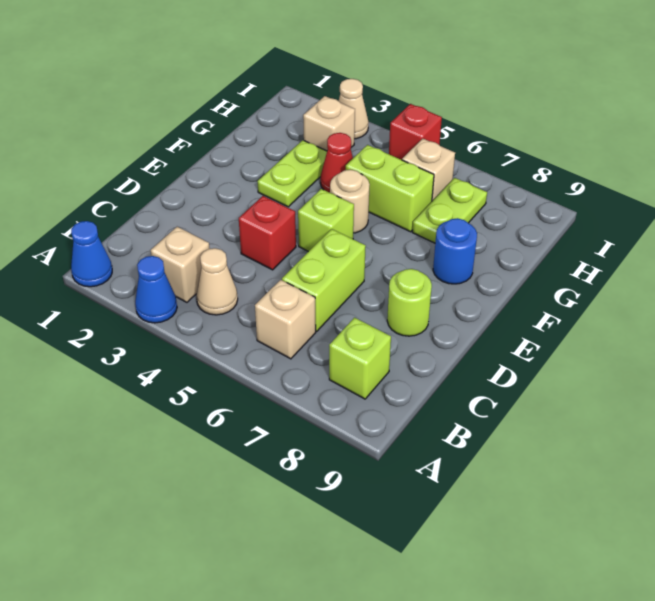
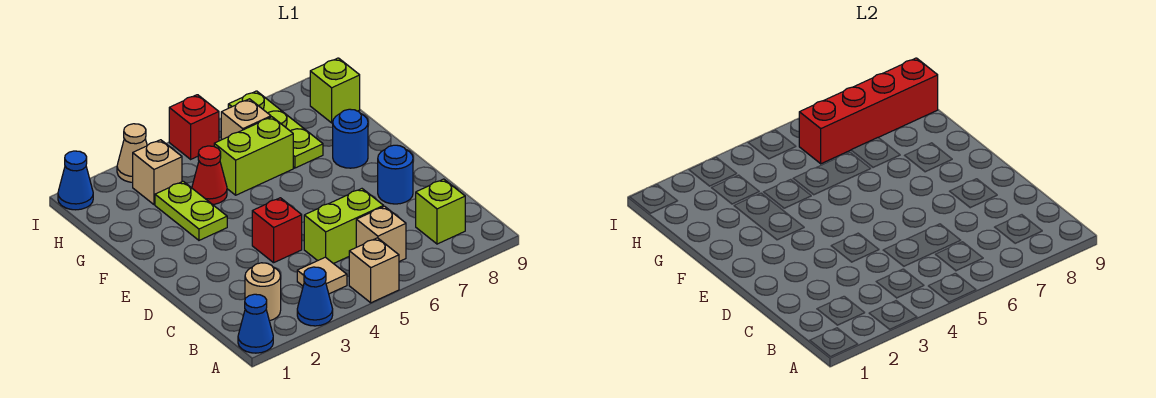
tan 1x1 brick [151,227,210,302] -> tan 1x1 brick moved to [349,238,399,303]
tan 1x1 cone [196,248,238,315] -> tan 1x1 tile [297,257,347,294]
lime 1x2 brick [282,229,366,331] -> lime 1x2 brick turned to [304,189,384,264]
lime 1x1 round brick [387,269,432,336] -> blue 1x1 round brick [378,145,413,204]
lime 1x1 brick [298,189,354,252] -> lime 1x1 brick moved to [310,58,360,123]
tan 1x1 round brick [330,170,370,233] -> tan 1x1 round brick moved to [245,263,281,321]
lime 1x2 plate [412,178,487,243] -> lime 1x3 plate [228,91,323,168]
none -> red 1x4 brick [799,58,938,164]
none -> blue 1x1 cone [58,151,93,210]

